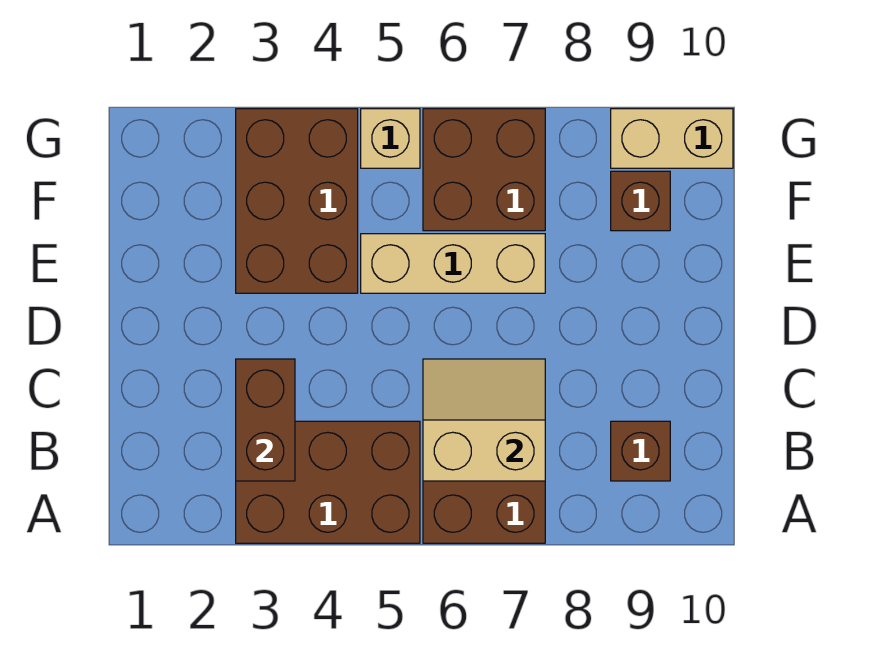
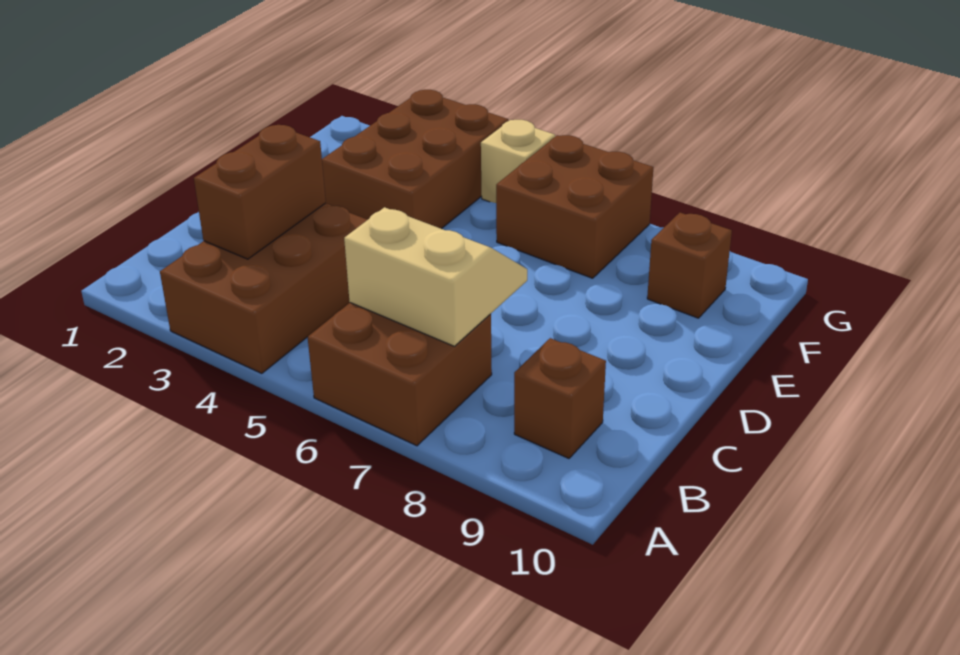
brown 2x3 brick [236,421,420,543] -> brown 2x3 brick turned to [160,203,367,373]
tan 1x3 brick [361,234,545,293] -> none
tan 1x2 brick [611,109,733,168] -> none

